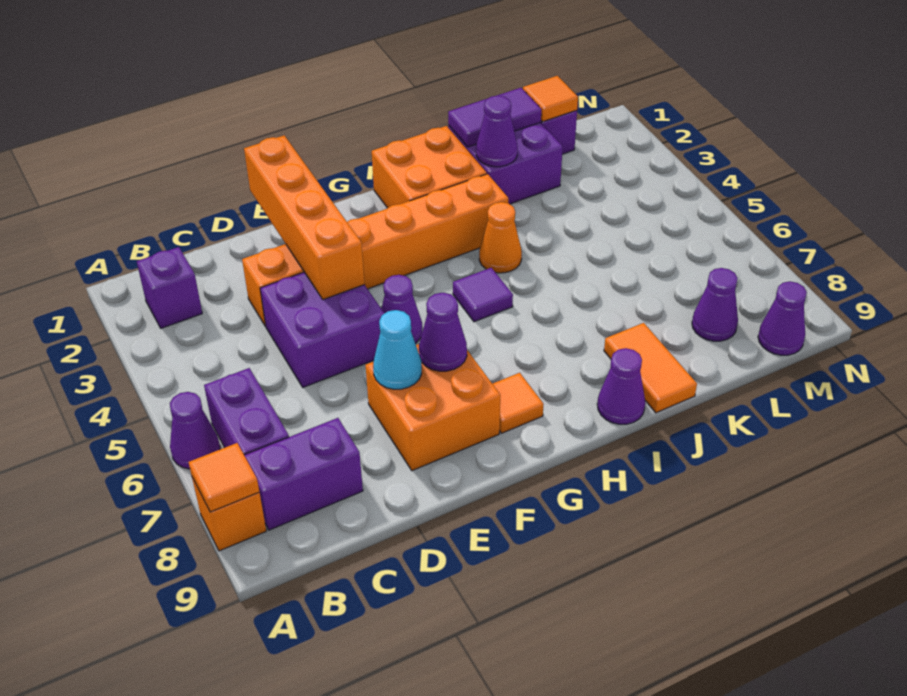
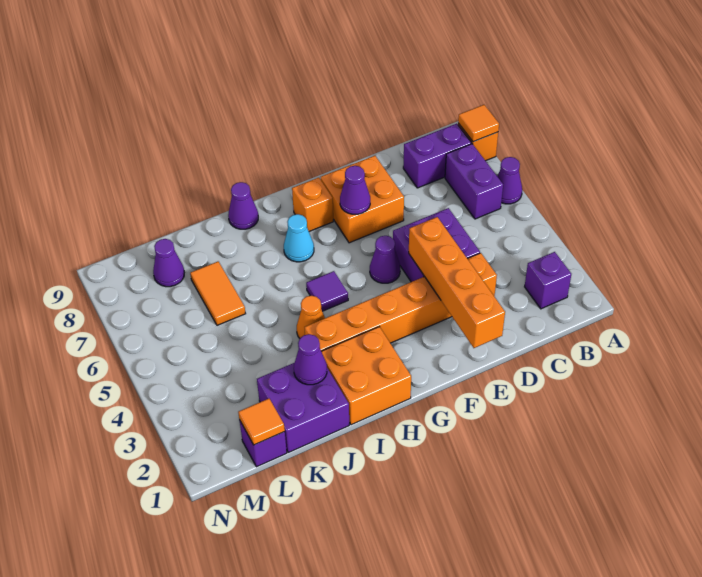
cyan 1x1 cone [373,310,422,389] -> cyan 1x1 cone moved to [284,214,314,262]
orange 1x1 tile [493,373,543,433] -> orange 1x1 brick [292,178,333,231]
purple 1x2 tile [448,88,541,147] -> none
orange 1x2 tile [604,323,697,413] -> orange 1x2 tile moved to [190,262,246,325]
purple 1x1 cone [758,282,807,355] -> none

